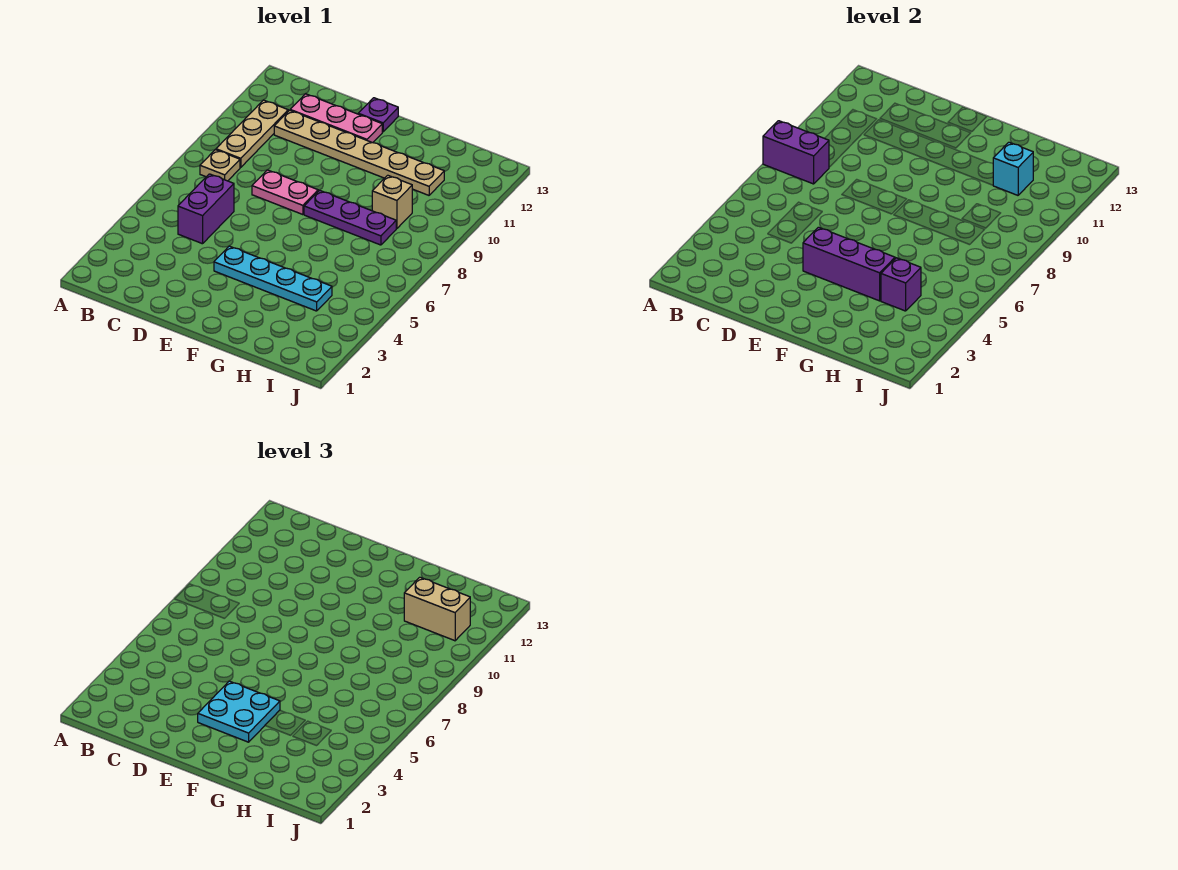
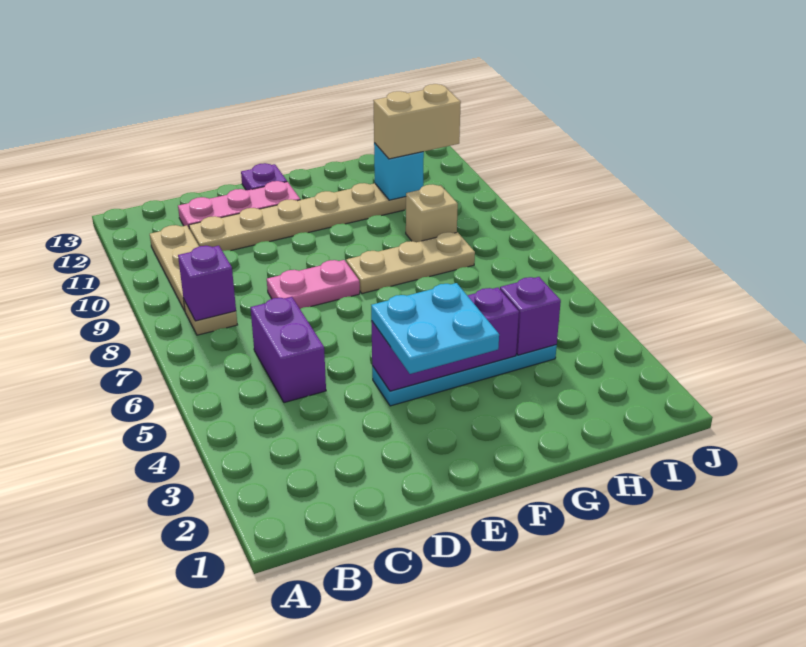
purple 1x2 brick [763,121,829,184] -> purple 1x1 brick [178,246,236,321]
purple 1x3 plate [304,190,396,245] -> tan 1x3 plate [346,232,475,294]

